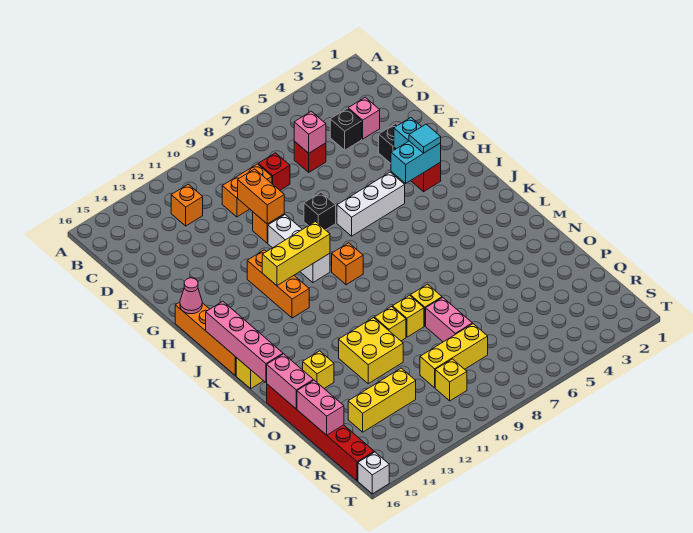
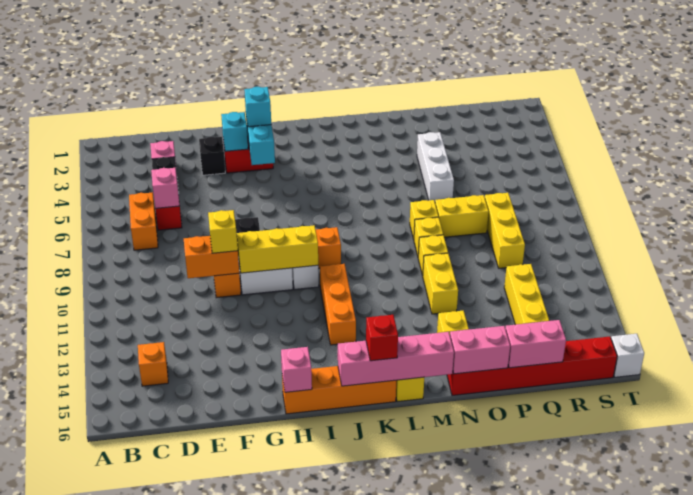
orange 1x1 brick [171,184,203,226] -> orange 1x1 brick moved to [138,342,168,386]
red 1x1 brick [258,153,290,190] -> red 1x1 brick moved to [366,315,398,361]
orange 1x2 brick [222,164,272,217] -> orange 1x2 brick moved to [129,192,158,250]
cyan 1x1 tile [409,124,441,153] -> cyan 1x1 brick [244,87,271,127]
white 1x3 brick [337,172,405,236] -> white 1x3 brick moved to [417,132,454,201]
orange 1x3 brick [247,250,309,318] -> orange 1x3 brick turned to [320,264,356,345]
pink 1x1 cone [180,278,202,314] -> pink 1x1 brick [281,347,312,392]
yellow 1x3 brick [262,222,330,285] -> yellow 1x3 brick turned to [237,225,318,273]
yellow 2x2 brick [339,318,403,384] -> yellow 1x2 brick [423,253,458,314]
pink 1x2 brick [426,297,472,342] -> yellow 1x2 brick [435,195,489,237]
yellow 1x1 brick [435,359,467,401] -> yellow 1x1 brick moved to [208,210,238,253]

